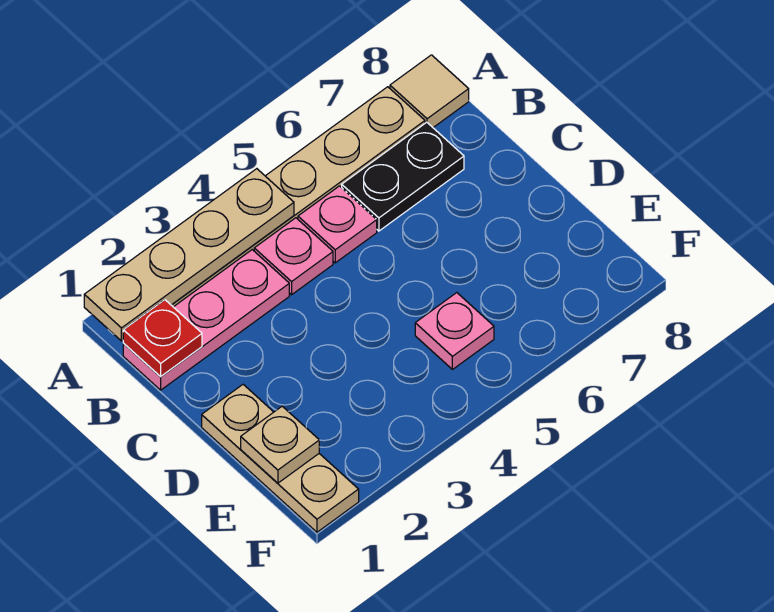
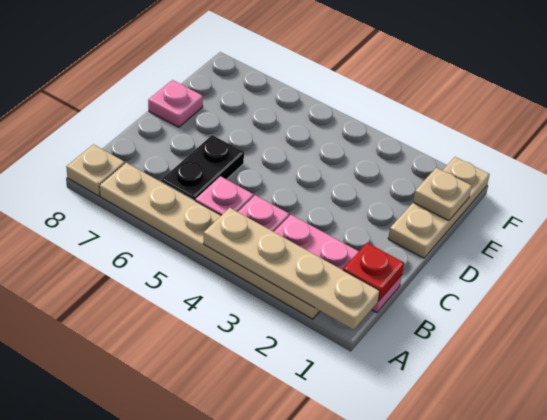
tan 1x1 tile [390,55,469,127] -> tan 1x1 plate [66,144,125,196]
black 1x2 plate [342,122,464,231] -> black 1x2 plate turned to [161,135,244,201]
pink 1x1 plate [415,293,494,369] -> pink 1x1 plate moved to [148,80,203,127]

